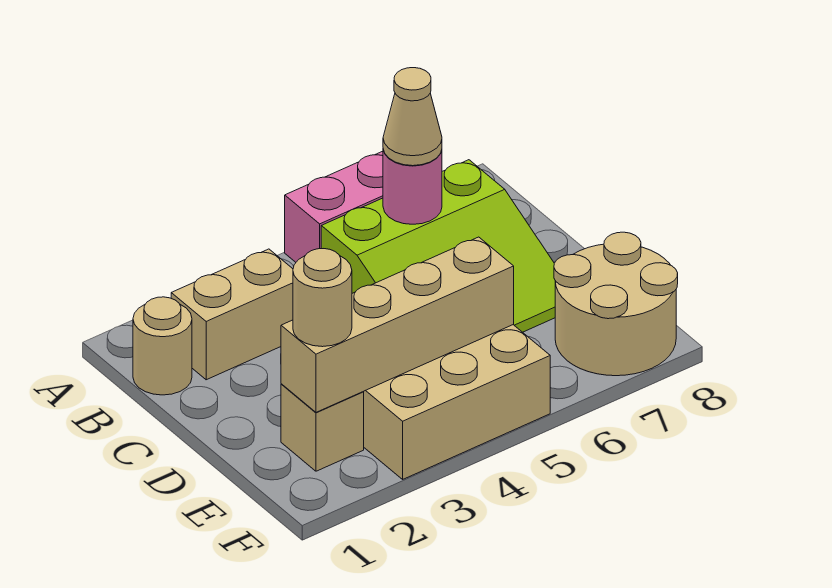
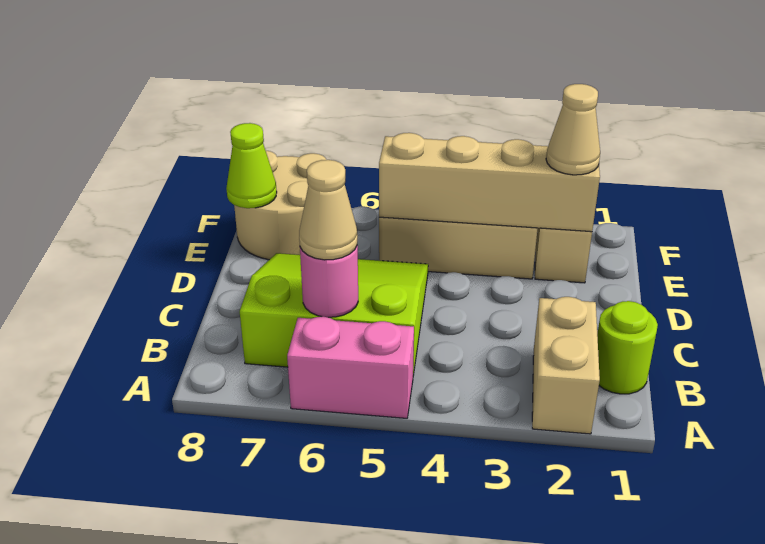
tan 1x1 round brick [133,297,192,395] -> lime 1x1 round brick [597,301,658,394]
tan 1x2 brick [171,249,293,380] -> tan 1x2 brick turned to [532,297,600,434]
tan 1x1 round brick [293,249,352,347] -> tan 1x1 cone [546,84,600,175]
none -> lime 1x1 cone [226,123,277,208]

